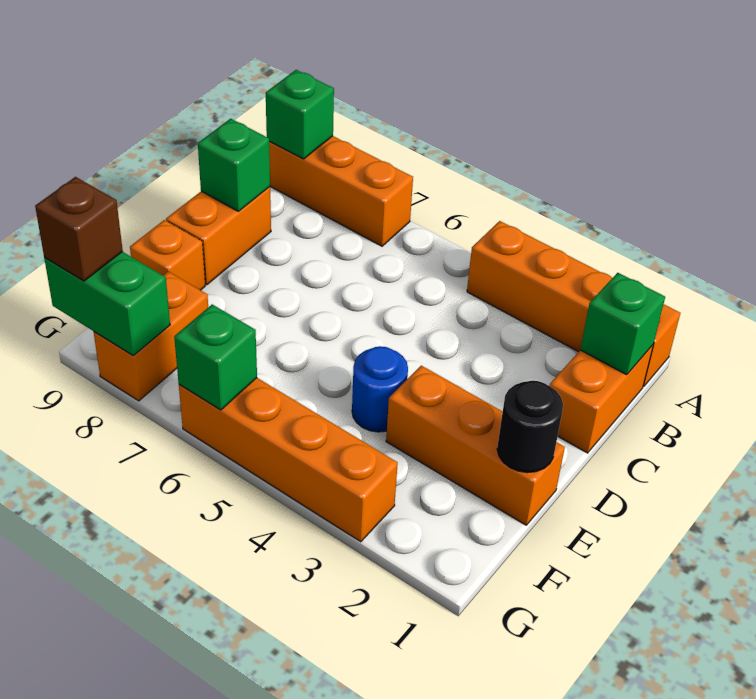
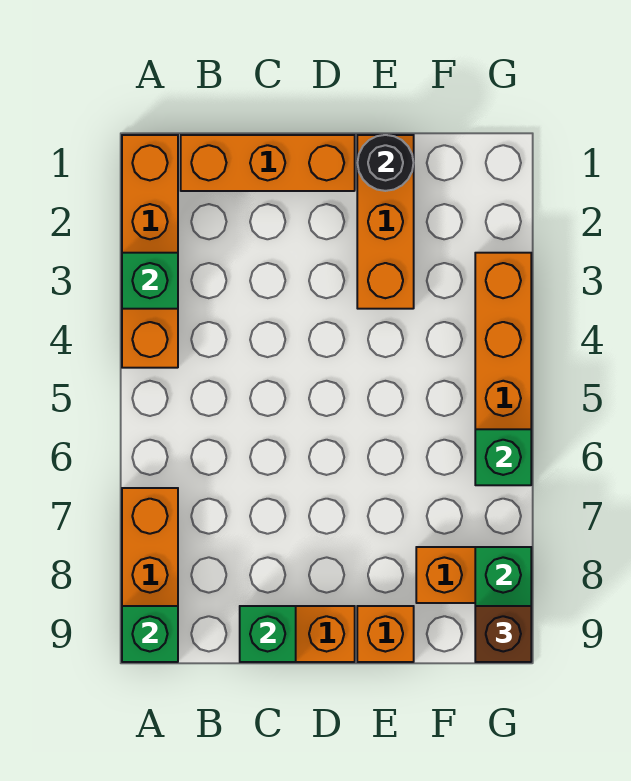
orange 1x2 brick [550,345,653,453] -> orange 1x3 brick [181,135,355,191]
green 1x1 brick [580,273,665,375] -> green 1x1 brick moved to [122,253,178,309]
blue 1x1 round brick [352,346,408,432] -> none

